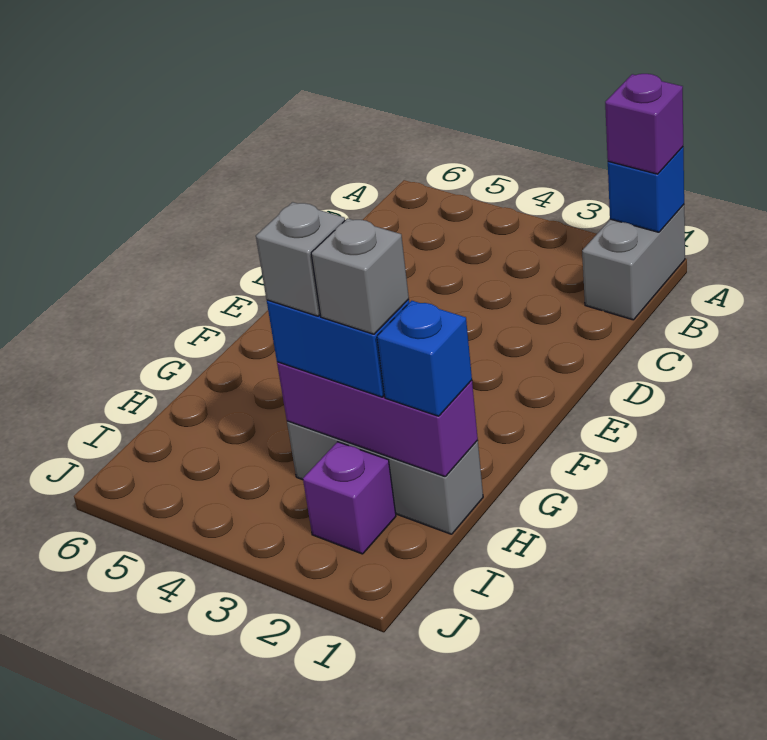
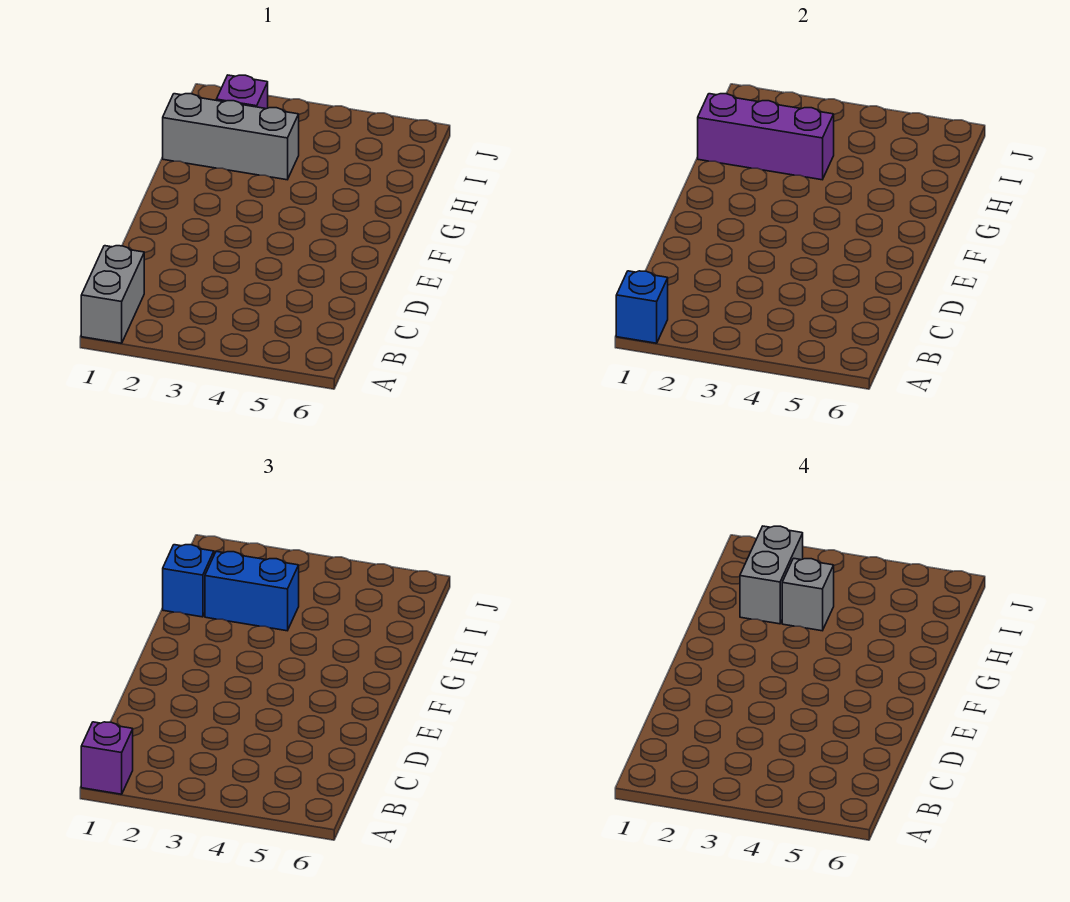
grey 1x1 brick [311,218,409,334] -> grey 1x2 brick [740,526,803,624]

